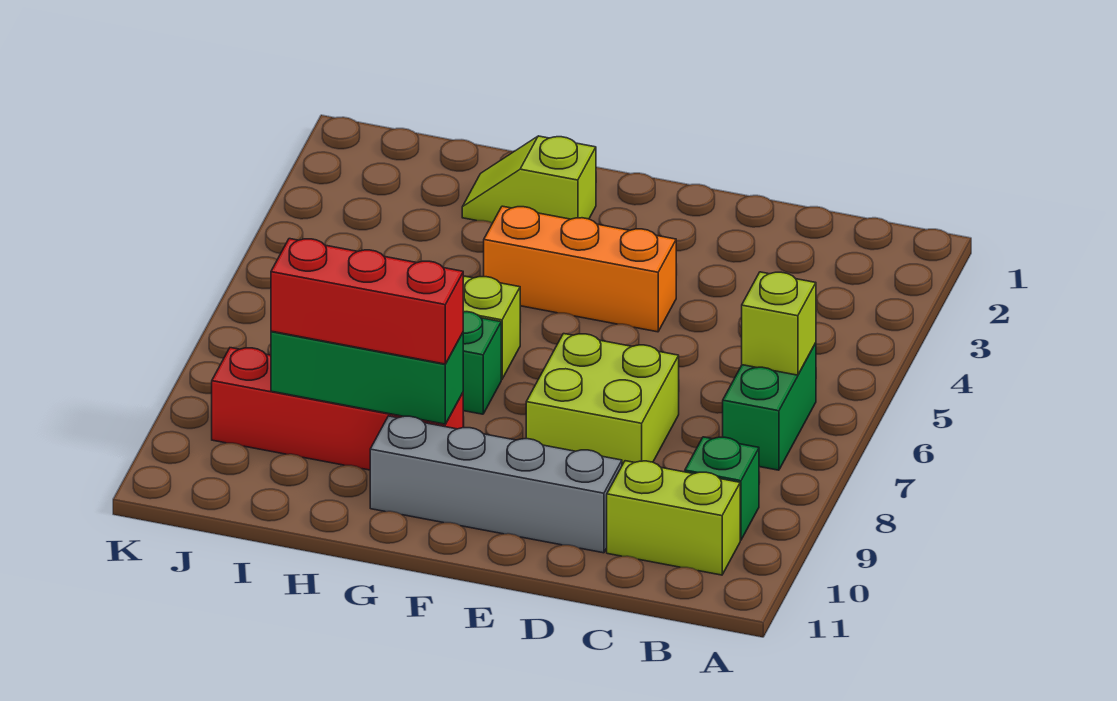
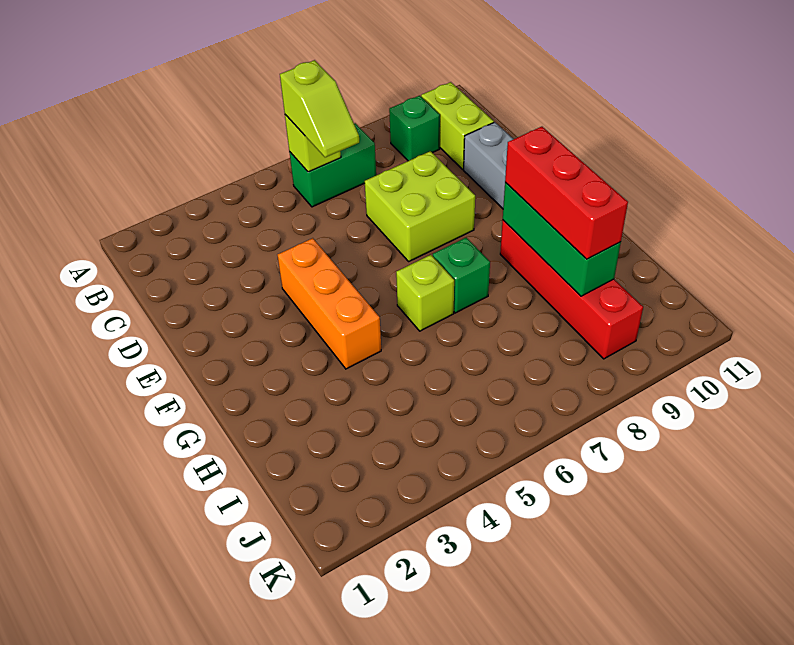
lime 1x2 slope [462,136,596,223] -> lime 1x2 slope moved to [280,60,359,157]

